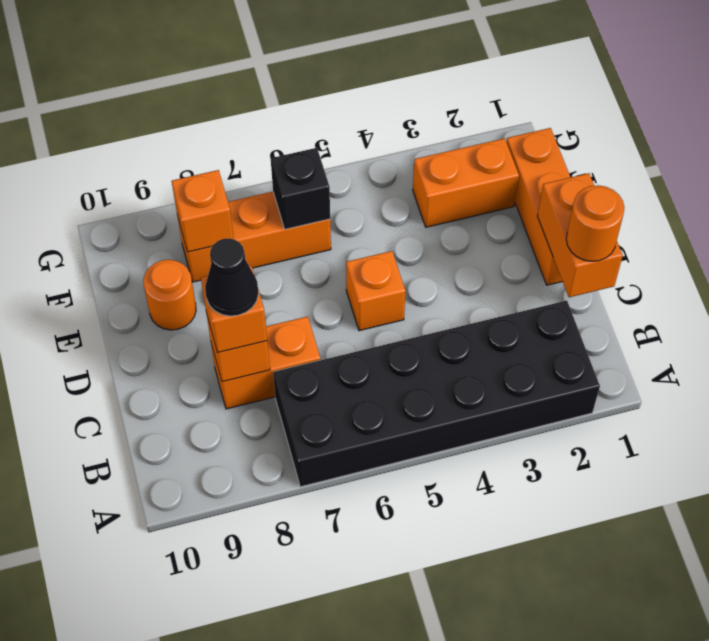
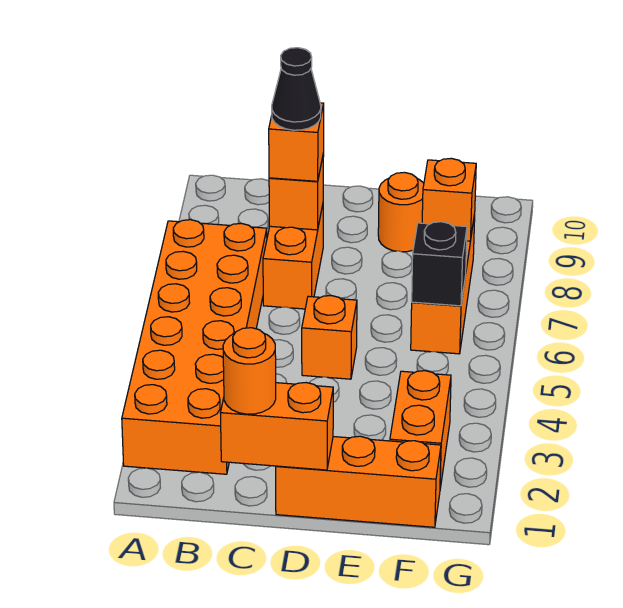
black 2x6 brick [273,301,600,487] -> orange 2x6 brick [122,220,267,474]

